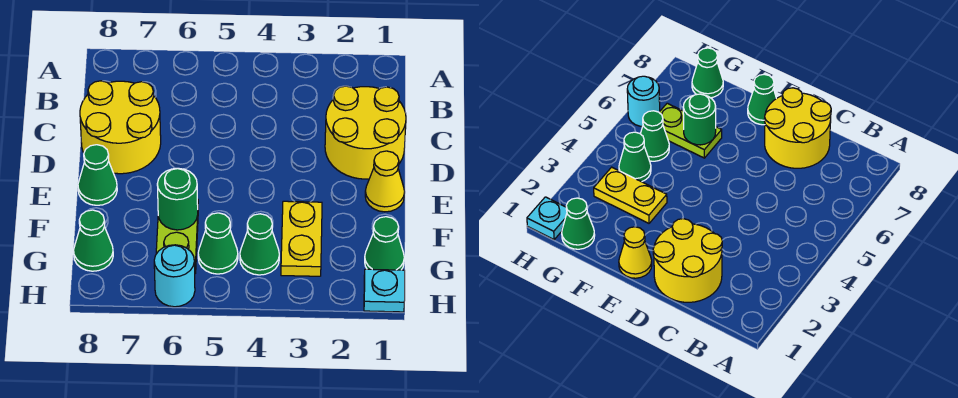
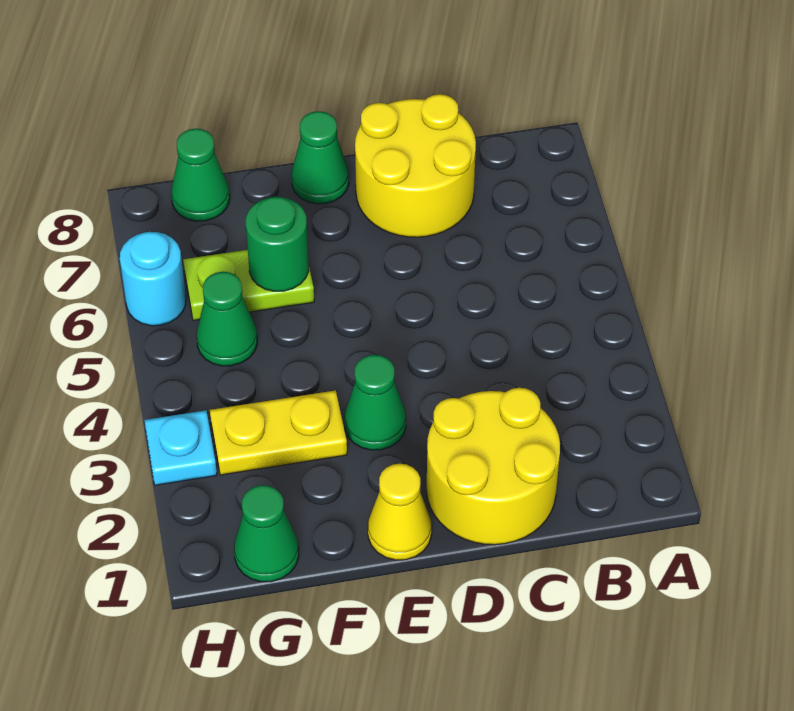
green 1x1 cone [240,214,279,275] -> green 1x1 cone moved to [344,355,406,450]
cyan 1x1 plate [364,269,405,312] -> cyan 1x1 plate moved to [144,410,217,485]

